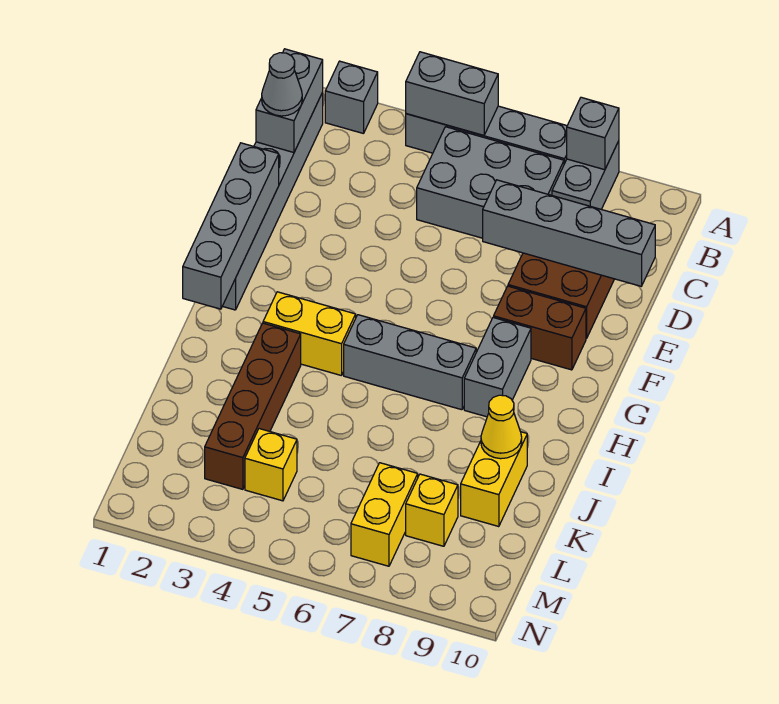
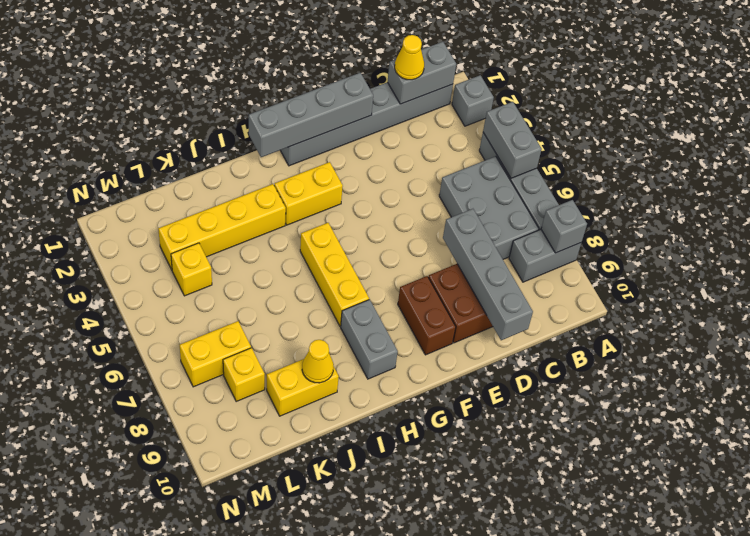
grey 1x1 cone [262,53,302,116] -> yellow 1x1 cone [395,35,424,80]
grey 1x2 brick [464,317,531,417] -> grey 1x2 brick turned to [341,300,398,379]
yellow 1x2 brick [263,292,356,376] -> yellow 1x2 brick turned to [274,162,343,225]
grey 1x3 brick [344,315,476,410] -> yellow 1x3 brick [300,223,369,326]
brown 1x4 brick [205,323,301,489] -> yellow 1x4 brick [158,184,286,270]

